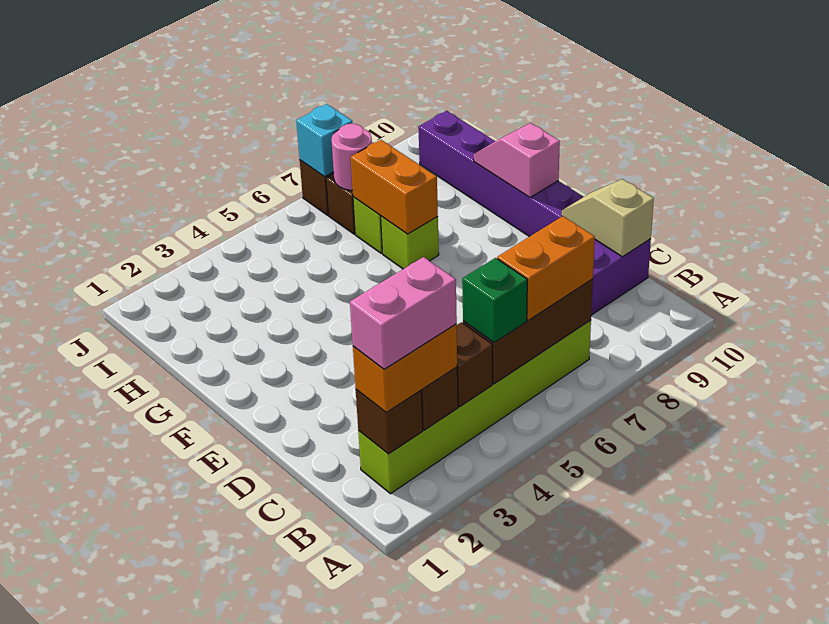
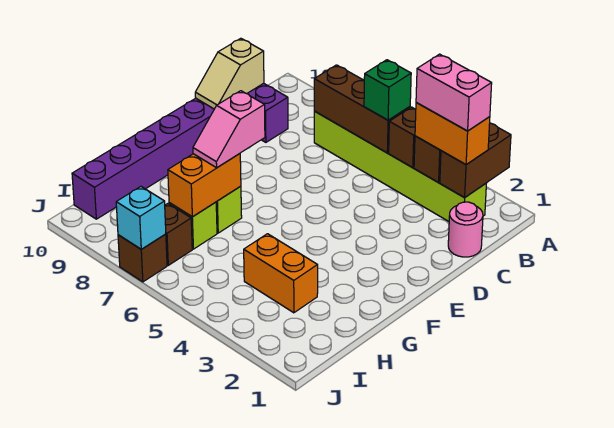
brown 1x1 brick [356,390,423,454] -> brown 1x2 brick [440,123,511,198]
orange 1x2 brick [497,216,595,320] -> orange 1x2 brick moved to [244,234,318,313]
pink 1x2 slope [474,123,560,197] -> pink 1x2 slope moved to [193,91,265,168]
pink 1x1 round brick [331,124,372,190] -> pink 1x1 round brick moved to [448,202,483,257]

